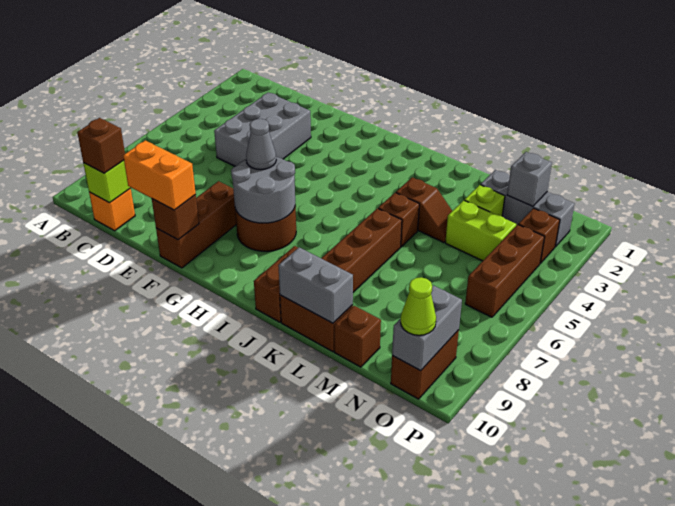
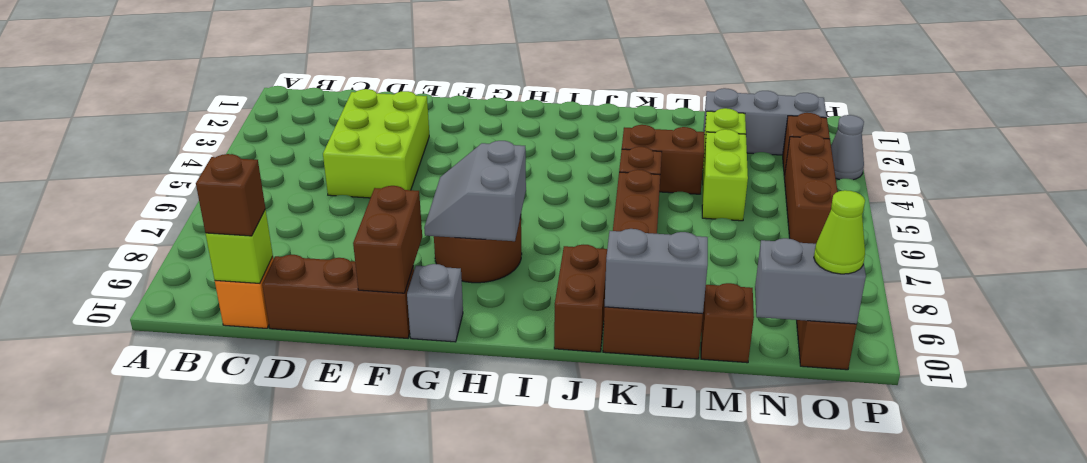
grey 2x3 brick [214,92,311,166] -> lime 2x3 brick [323,89,429,198]
orange 1x2 brick [123,140,196,210] -> none
brown 1x3 brick [156,181,236,268] -> brown 1x3 brick turned to [262,255,414,338]
brown 1x1 brick [152,195,199,240] -> brown 1x2 brick [353,186,422,293]
grey 2x2 round brick [231,157,295,223] -> grey 2x2 slope [424,141,526,241]
grey 1x1 cone [246,119,276,170] -> grey 1x1 cone moved to [831,115,864,180]
brown 1x2 slope [396,177,452,243] -> brown 1x2 brick [622,125,704,194]
lime 1x2 brick [445,200,516,261] -> lime 1x2 brick turned to [702,129,748,221]
grey 1x1 brick [507,152,552,206] -> grey 1x1 brick moved to [407,264,463,342]
grey 1x2 brick [392,285,462,371] -> grey 1x2 brick turned to [755,238,866,324]

